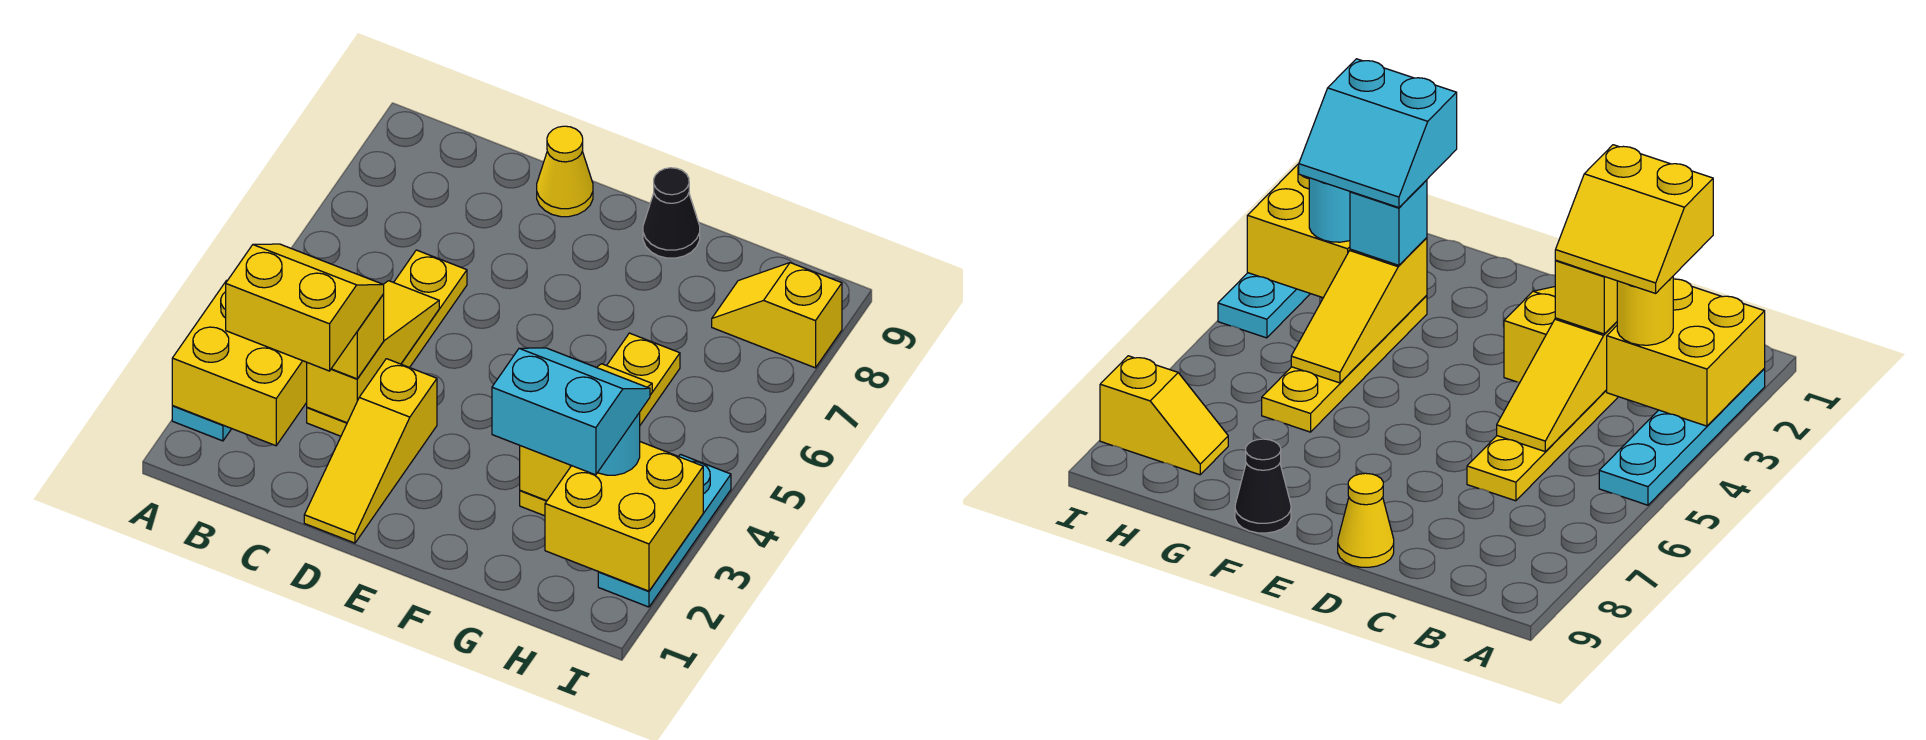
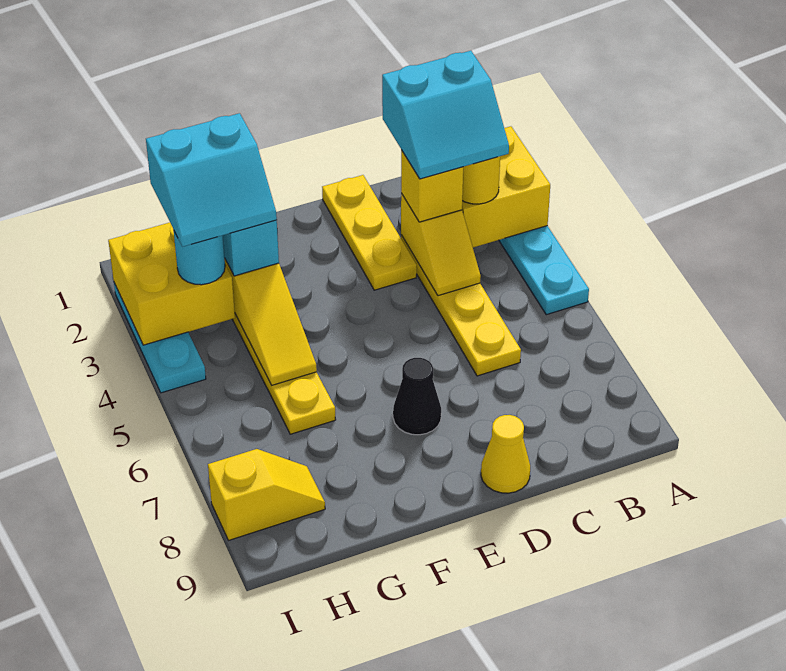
yellow 2x2 slope [226,244,384,371] -> cyan 2x2 slope [382,51,509,179]
yellow 1x3 slope [307,281,439,423] -> yellow 1x2 slope [401,194,481,296]
yellow 1x3 slope [304,359,437,543] -> yellow 1x3 plate [322,175,417,290]
black 1x1 cone [643,168,700,258] -> black 1x1 cone moved to [393,358,441,435]

